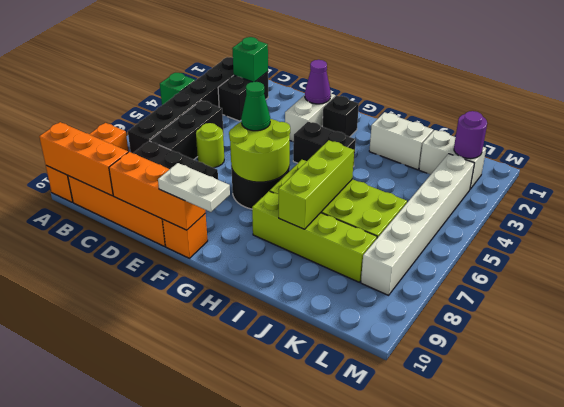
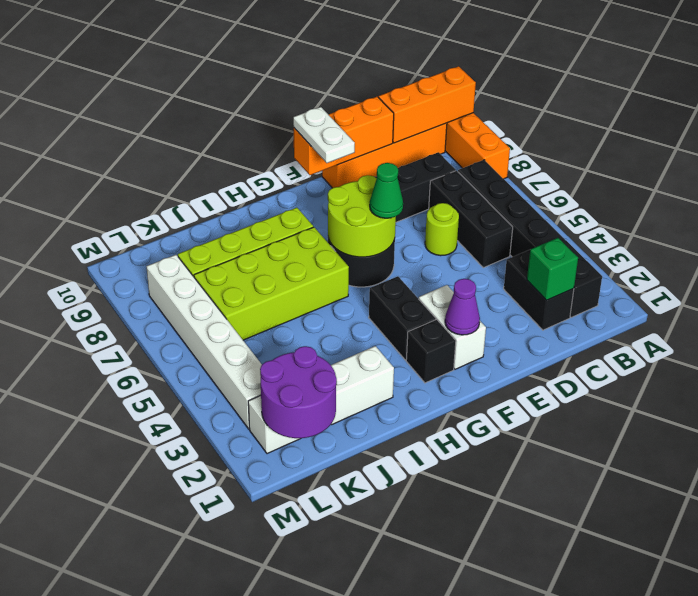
green 1x1 brick [160,73,195,105] -> none
orange 1x1 brick [163,214,208,258] -> none
white 1x2 plate [158,163,230,212] -> white 1x2 plate turned to [293,107,355,163]
black 1x2 brick [293,122,356,167] -> black 1x2 brick turned to [369,276,436,360]
lime 1x3 brick [279,140,354,229] -> none
purple 1x1 round brick [454,111,487,159] -> purple 2x2 round brick [260,346,337,438]

